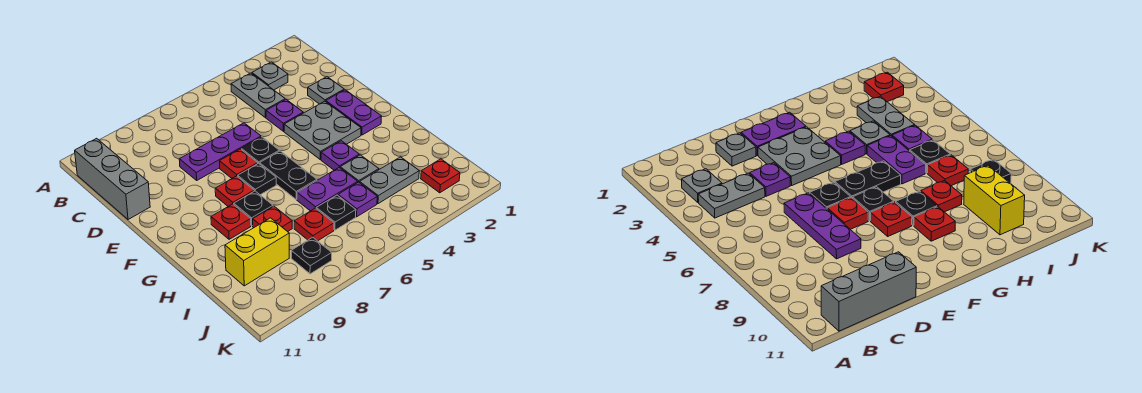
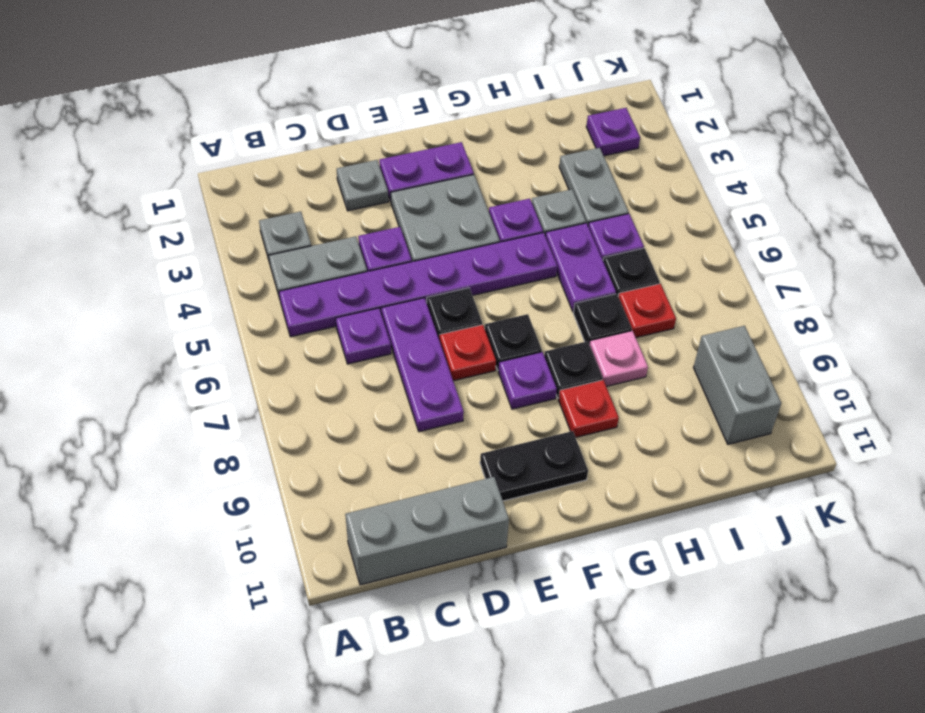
none -> purple 1x6 plate [279,233,557,337]
none -> purple 1x1 plate [336,308,391,364]
black 1x2 plate [260,151,317,199] -> black 1x2 plate moved to [480,431,588,501]
red 1x1 plate [215,176,254,206] -> purple 1x1 plate [498,352,557,409]
red 1x1 plate [253,206,292,232] -> pink 1x1 plate [589,331,648,387]
yellow 1x2 brick [225,218,289,286] -> none
red 1x1 plate [421,159,460,193] -> purple 1x1 plate [586,108,640,156]
black 1x1 plate [291,237,332,274] -> black 1x1 plate moved to [573,294,632,344]
none -> grey 1x2 brick [693,326,781,444]

